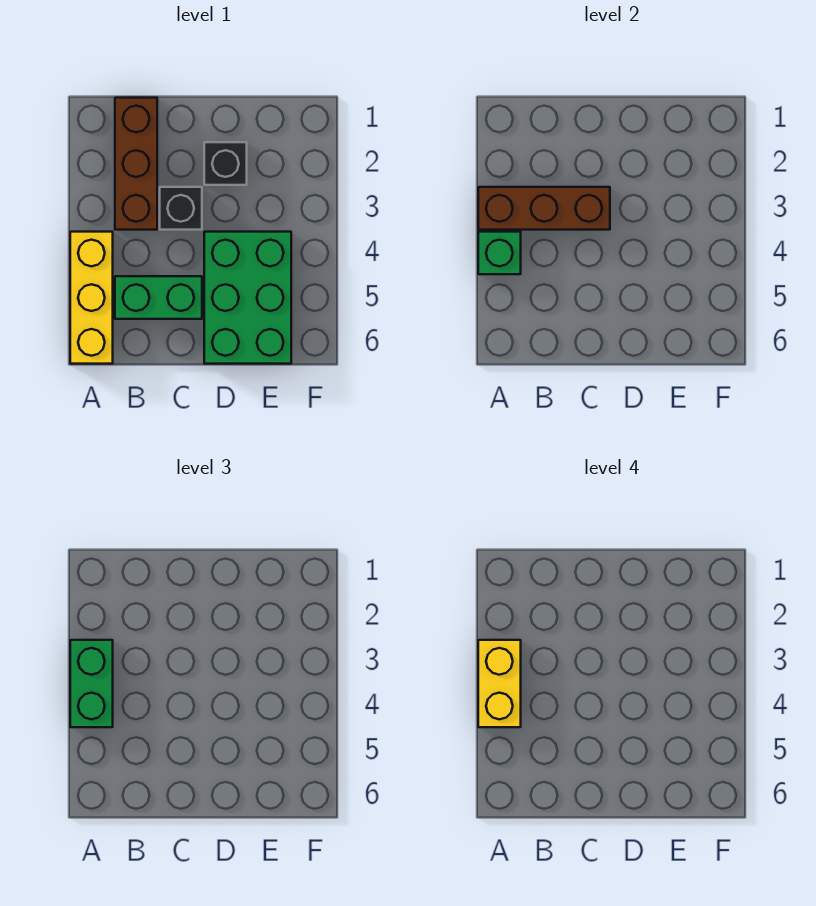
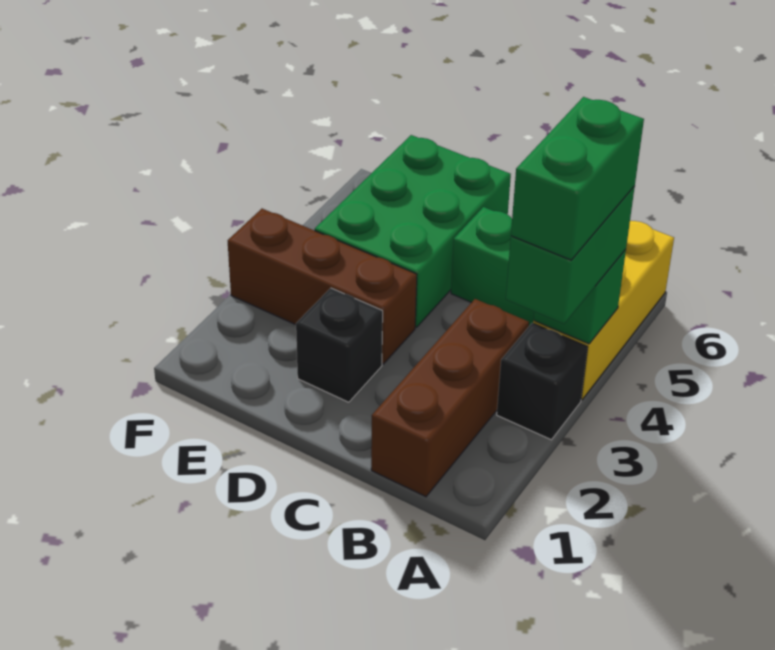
brown 1x3 brick [478,187,610,230] -> brown 1x3 brick moved to [228,209,417,364]
yellow 1x2 brick [478,640,521,727] -> green 1x2 brick [511,97,644,260]
black 1x1 brick [160,187,202,230] -> black 1x1 brick moved to [497,323,588,440]

